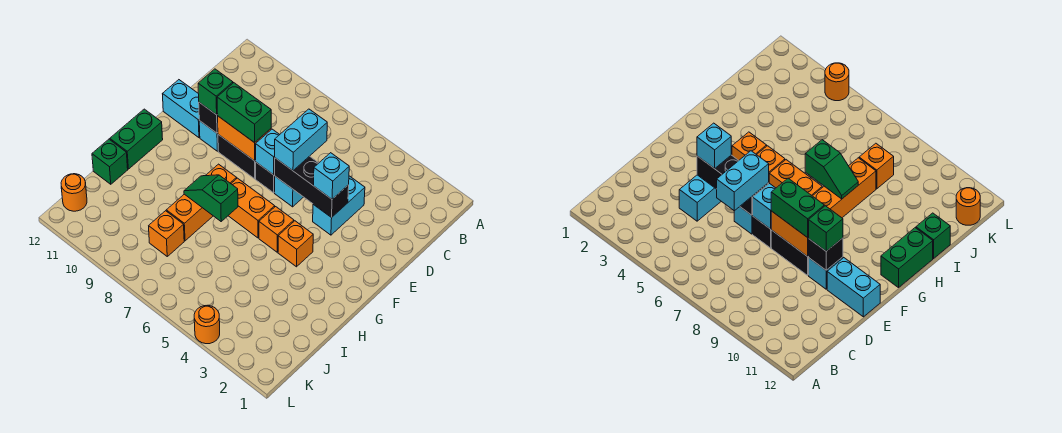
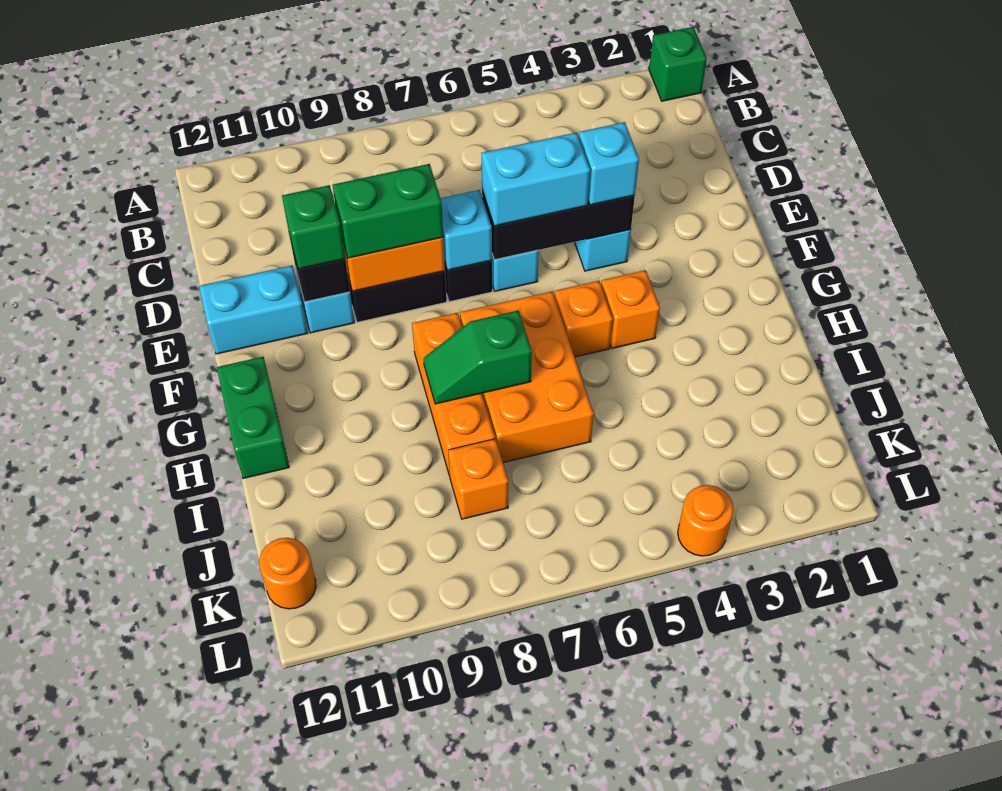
cyan 1x2 brick [275,109,327,171] -> cyan 1x2 brick turned to [482,132,590,226]
orange 1x2 brick [228,178,275,238] -> orange 2x3 brick [460,291,594,463]
green 1x1 brick [92,139,128,184] -> green 1x1 brick moved to [649,27,707,101]

